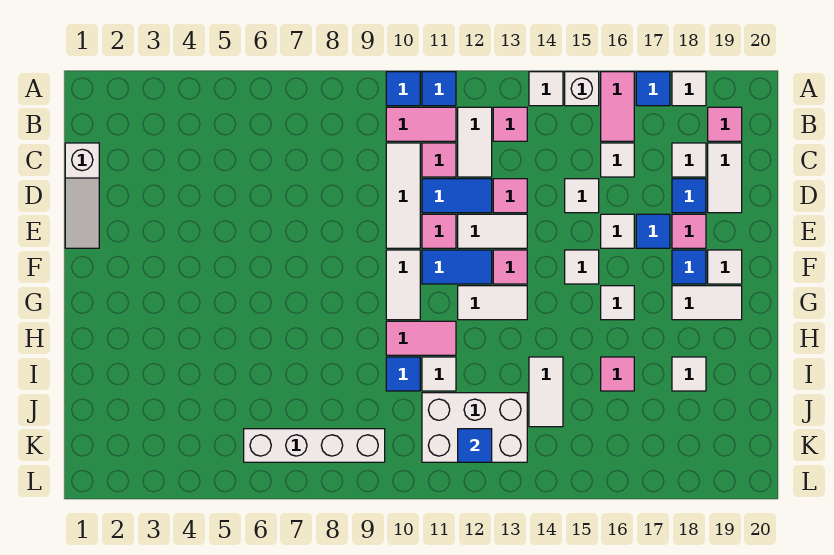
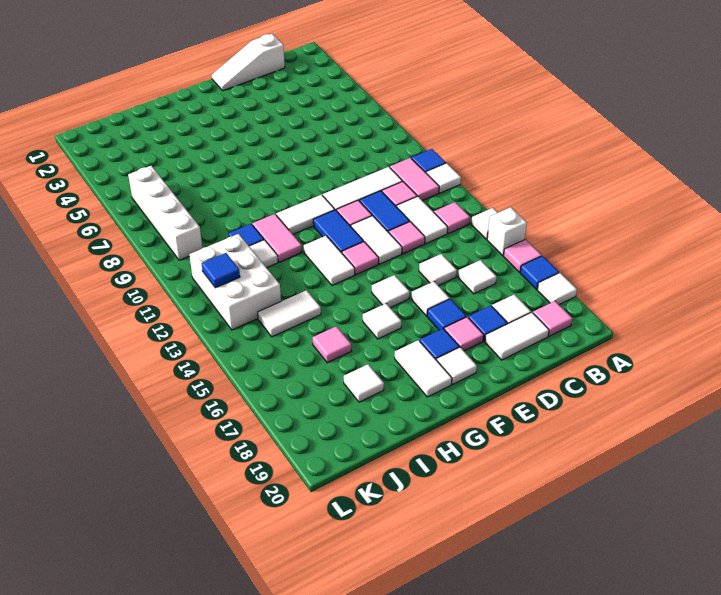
blue 1x1 tile [422,72,456,106] -> white 1x1 tile [426,163,461,193]
pink 1x2 tile [601,72,634,141] -> pink 1x1 tile [504,239,542,272]
white 1x2 tile [458,107,492,177] -> white 1x2 tile turned to [397,196,448,244]

